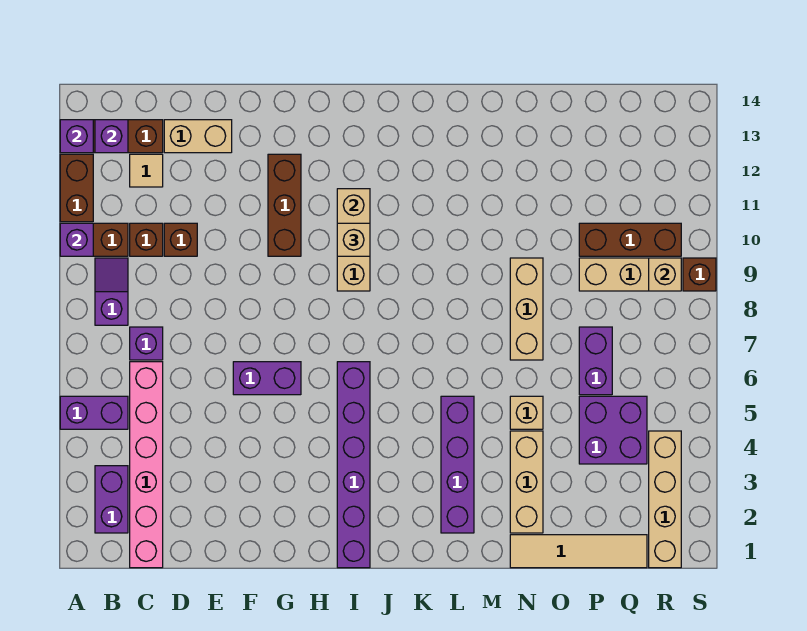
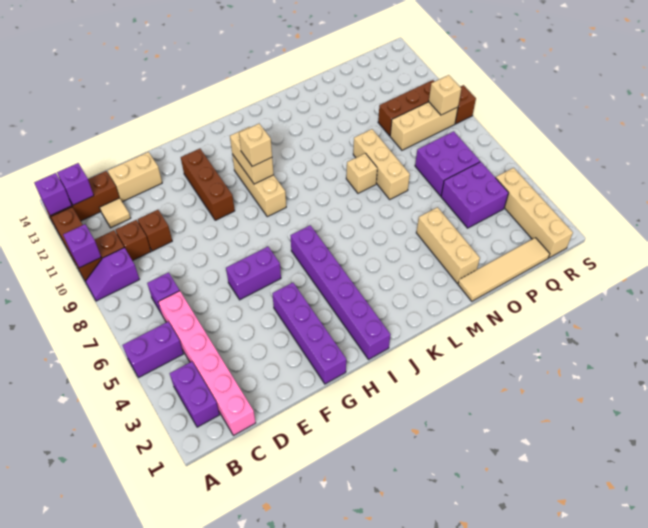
purple 1x2 slope [95,258,128,325] -> purple 1x2 slope turned to [85,248,140,301]
purple 1x4 brick [441,396,474,533] -> purple 1x4 brick moved to [272,283,346,384]
tan 1x1 brick [510,396,543,429] -> tan 1x1 brick moved to [346,153,377,193]
purple 1x2 brick [579,327,612,395] -> purple 2x2 brick [415,131,480,196]

